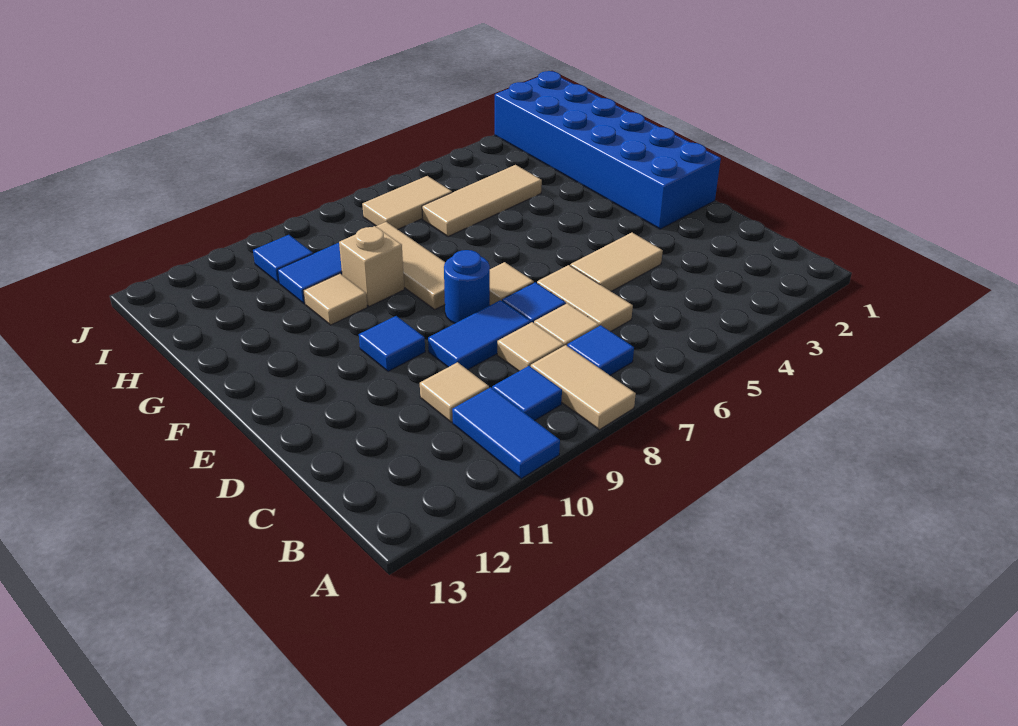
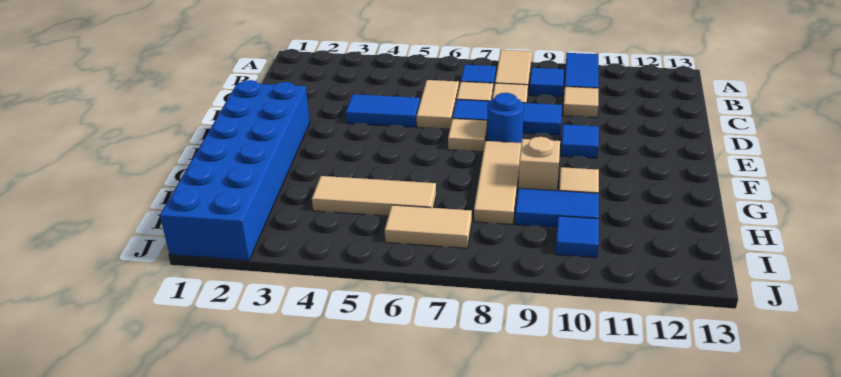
tan 1x2 tile [570,233,663,292] -> blue 1x2 tile [346,94,420,127]

